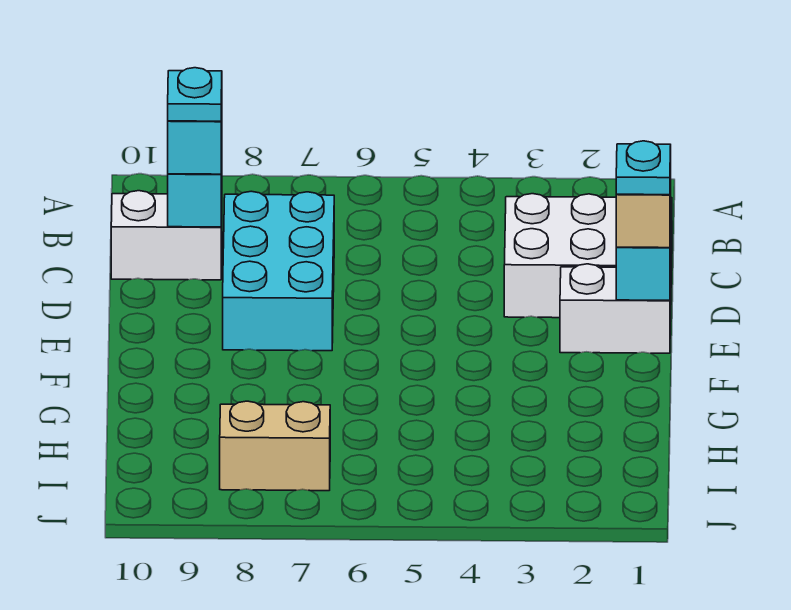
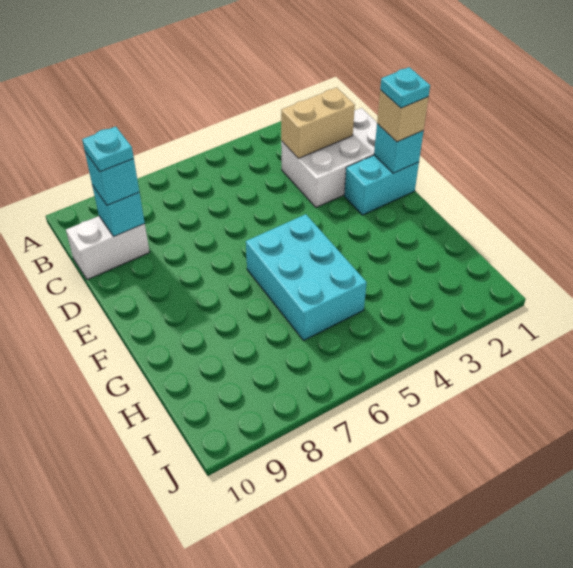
cyan 2x3 brick [223,191,334,351] -> cyan 2x3 brick moved to [246,214,367,341]
white 1x2 brick [560,264,671,353] -> cyan 1x2 brick [344,155,419,215]
tan 1x2 brick [220,401,330,491] -> tan 1x2 brick moved to [281,88,355,158]

